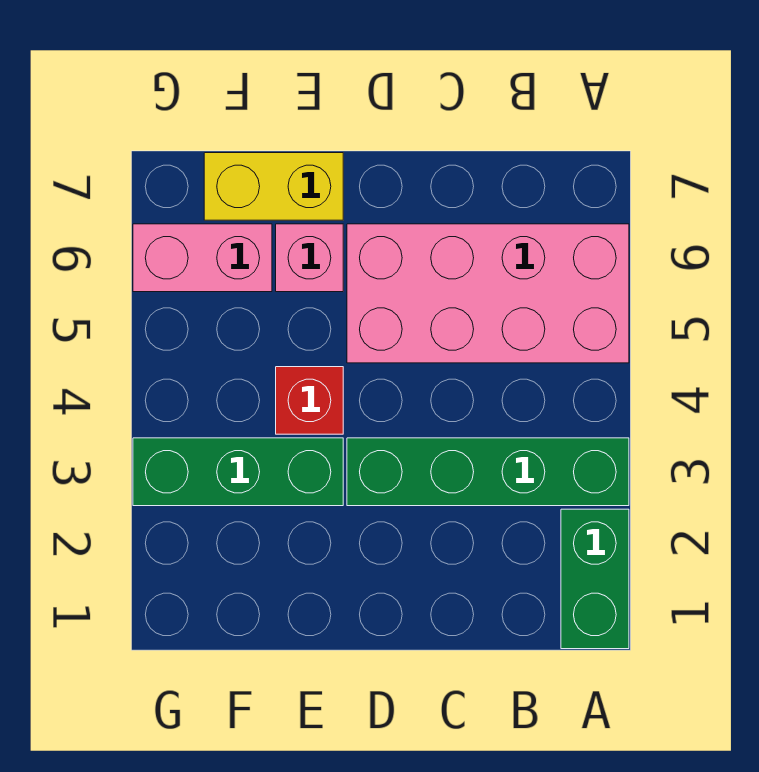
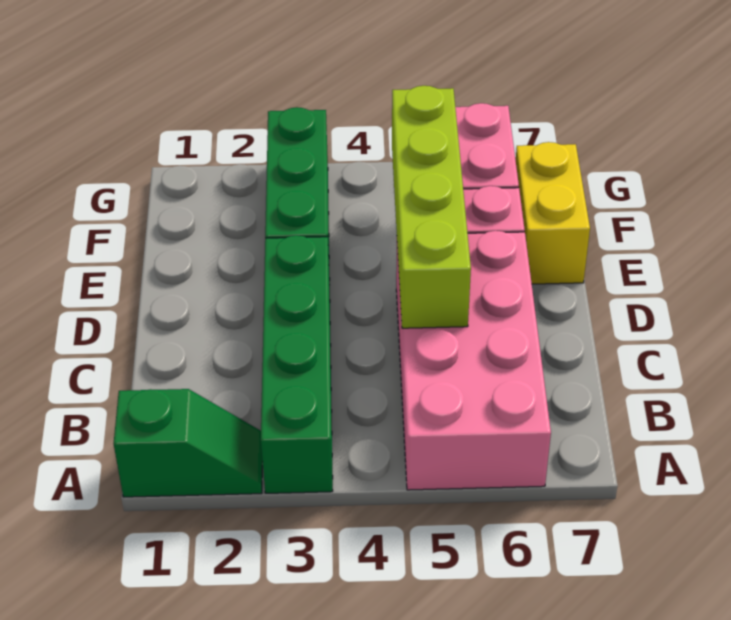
green 1x2 brick [561,509,629,649] -> green 1x2 slope [114,389,263,497]
none -> lime 1x4 brick [392,86,471,328]
red 1x1 brick [276,367,343,434] -> none

